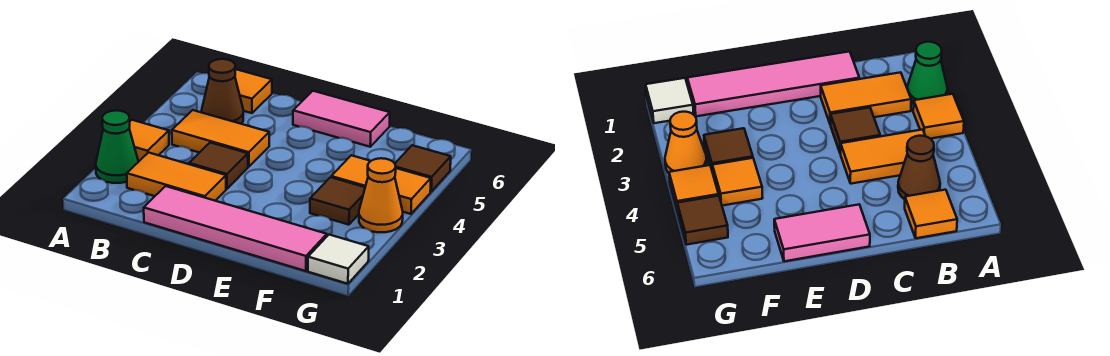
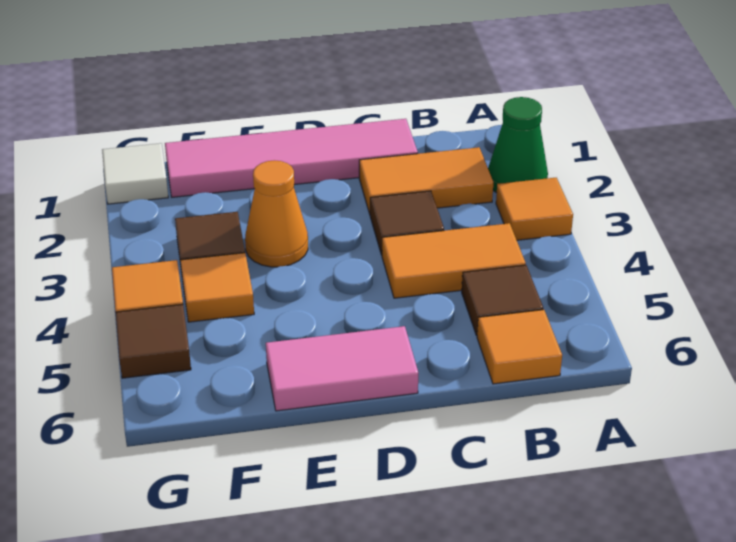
brown 1x1 cone [202,59,243,124] -> brown 1x1 tile [462,265,543,336]
orange 1x1 cone [359,158,403,232] -> orange 1x1 cone moved to [245,160,308,267]

